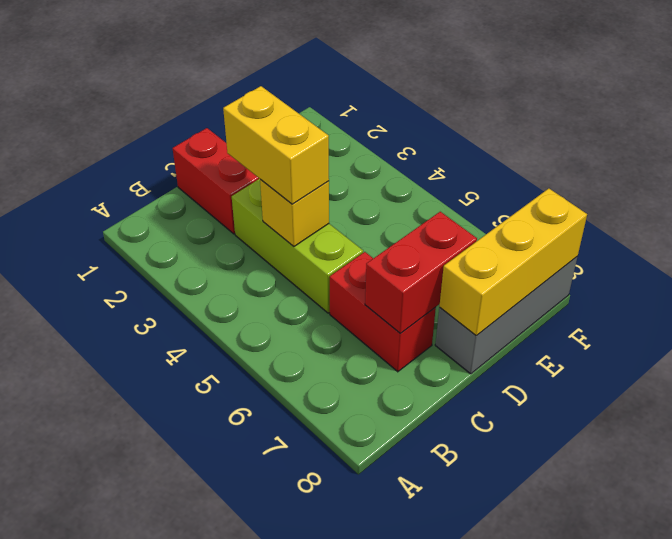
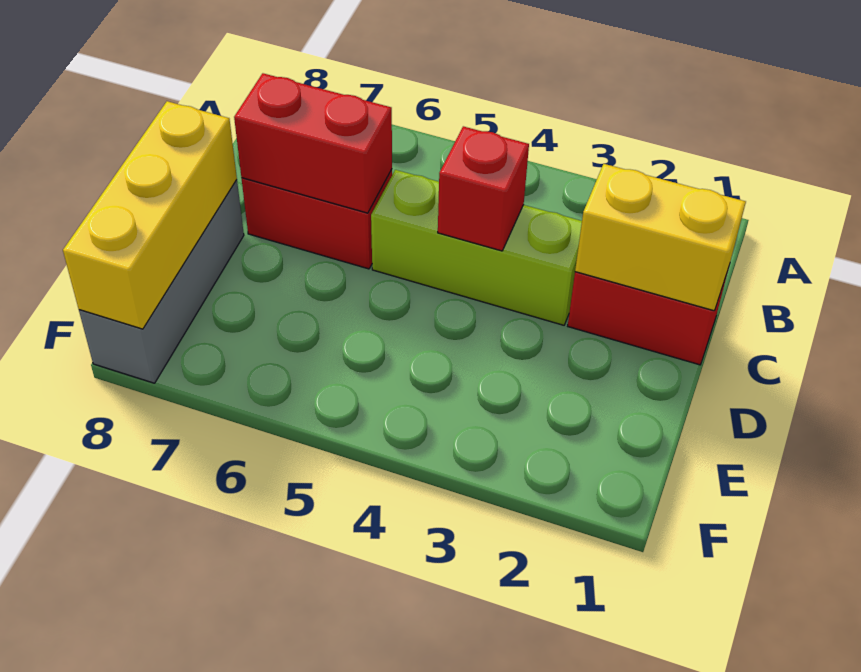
yellow 1x2 brick [223,86,329,204] -> yellow 1x2 brick moved to [575,164,746,311]
yellow 1x1 brick [260,179,329,246] -> red 1x1 brick [438,126,529,251]
red 1x2 brick [365,212,477,333] -> red 1x2 brick turned to [234,73,392,213]

